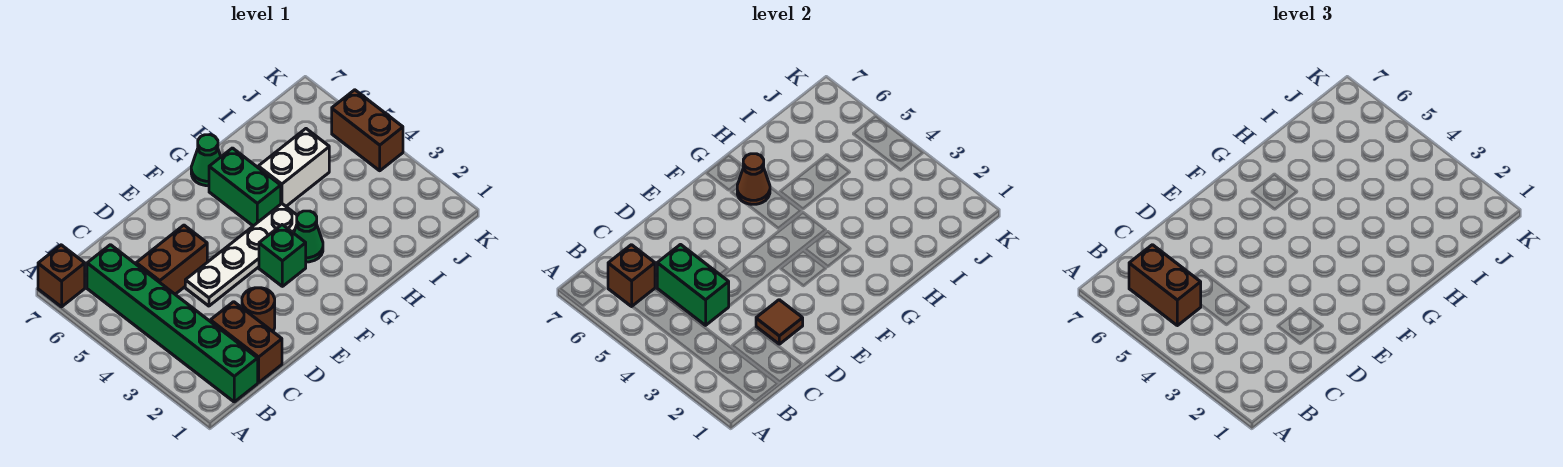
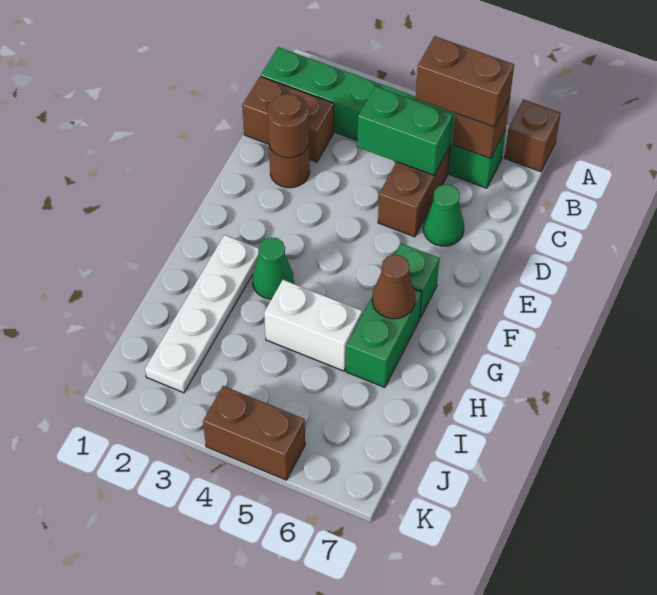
brown 1x1 tile [756,300,803,344] -> brown 1x1 round brick [267,94,309,158]
white 1x4 plate [185,204,297,306] -> white 1x4 plate moved to [145,235,259,393]
green 1x1 brick [259,225,306,286] -> green 1x1 brick moved to [395,243,439,318]
green 1x2 brick [209,148,281,226] -> green 1x2 brick turned to [346,289,422,387]
green 1x1 cone [191,135,221,186] -> green 1x1 cone moved to [423,184,464,246]
white 1x2 brick [258,129,329,206] -> white 1x2 brick turned to [264,280,362,371]

